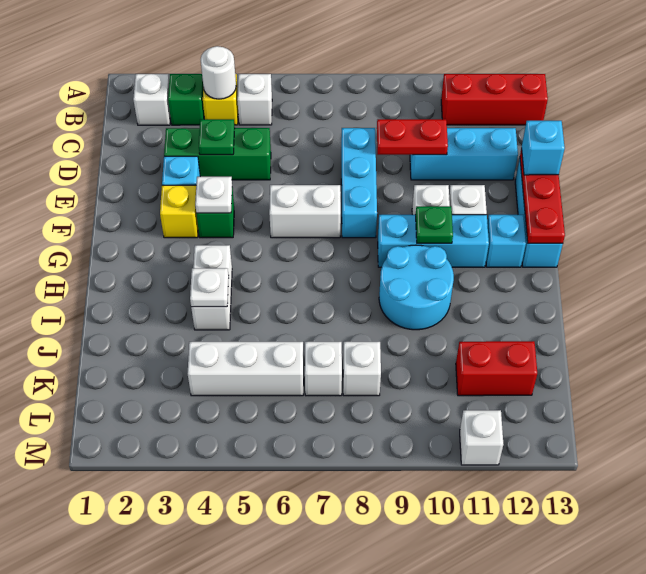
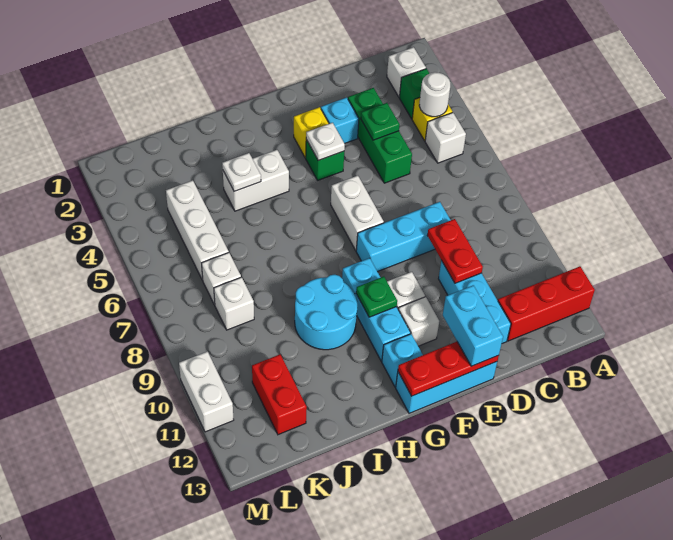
red 1x3 brick [441,74,548,125] -> red 1x3 brick turned to [498,266,595,341]
cyan 1x1 brick [522,121,565,175] -> cyan 1x2 brick [443,285,503,366]
white 1x1 brick [460,410,504,465] -> white 1x2 brick [179,352,234,432]

